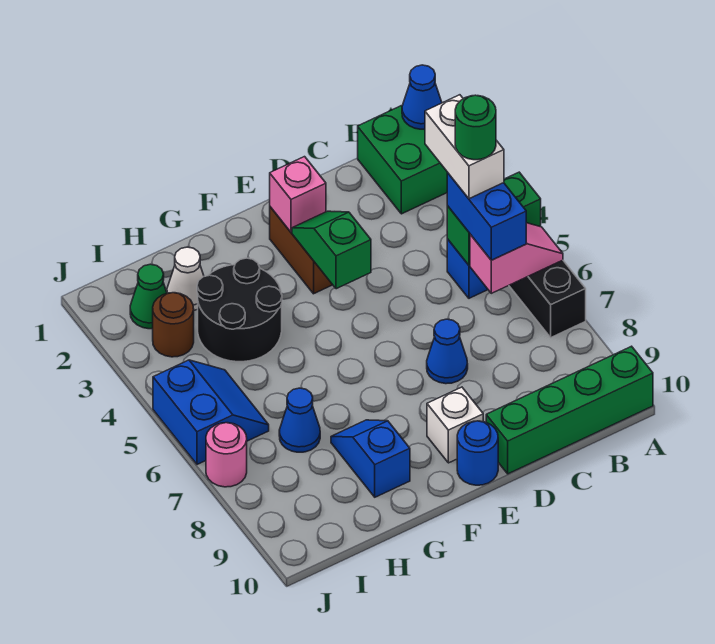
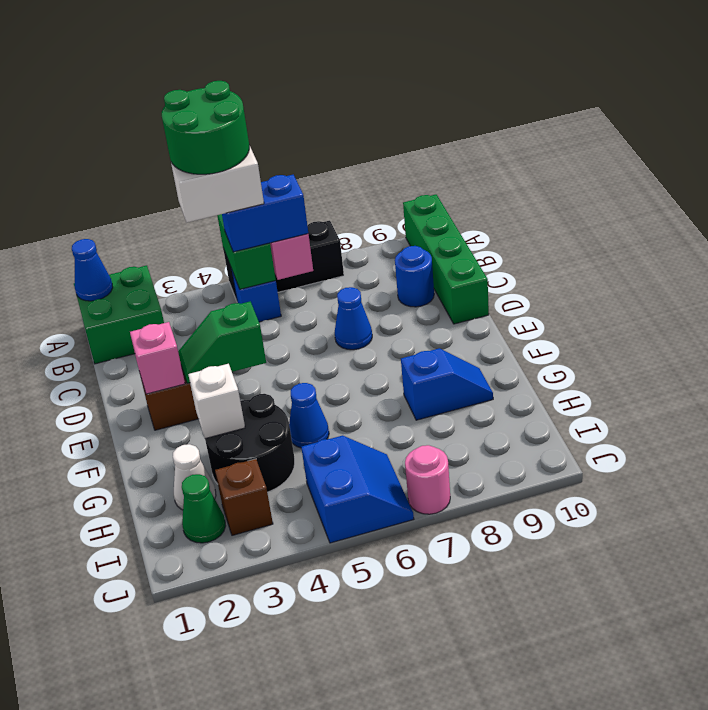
green 1x1 round brick [455,95,496,160] -> green 2x2 round brick [162,81,249,174]
white 1x1 brick [427,387,483,463] -> white 1x1 brick moved to [188,364,245,439]
blue 1x1 round brick [457,421,498,485] -> blue 1x1 round brick moved to [395,246,434,307]
blue 1x2 slope [331,420,410,497] -> blue 1x2 slope turned to [401,348,493,420]
blue 1x1 cone [279,388,320,452] -> blue 1x1 cone moved to [289,383,329,448]
brown 1x1 round brick [153,293,194,357] -> brown 1x1 brick [215,459,273,535]
blue 2x2 slope [153,360,269,464] -> blue 2x2 slope turned to [301,435,414,543]

